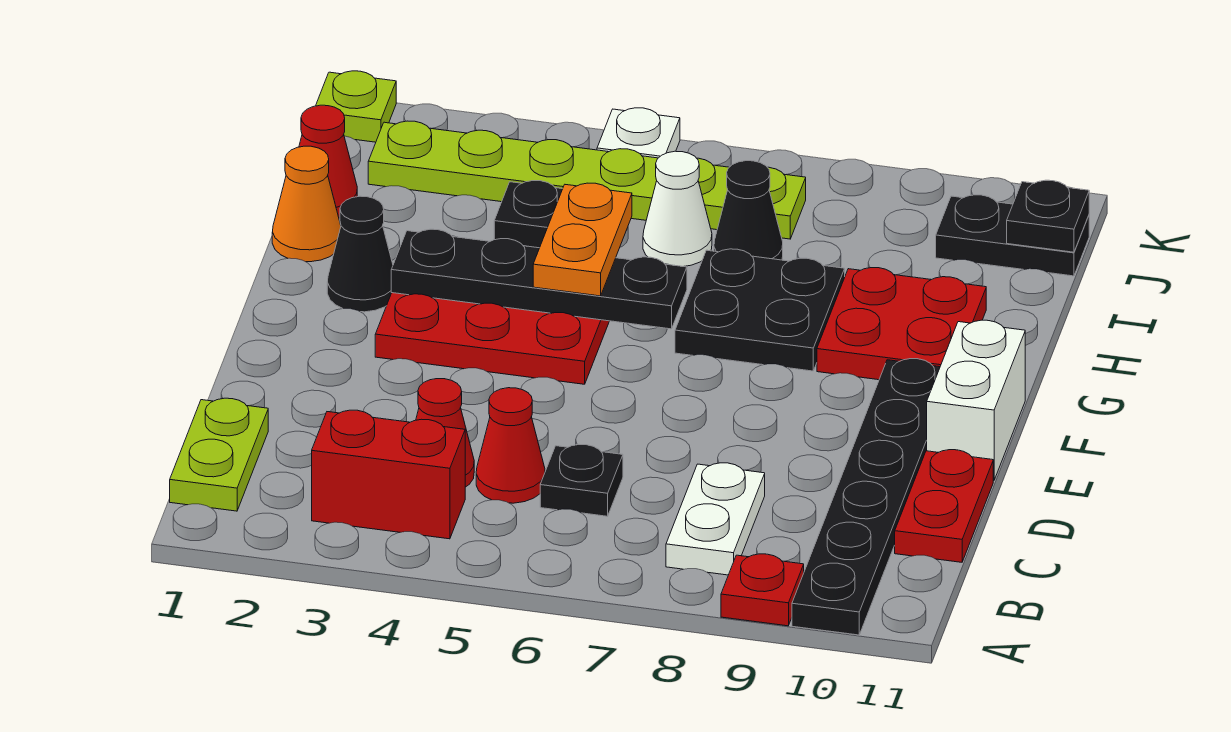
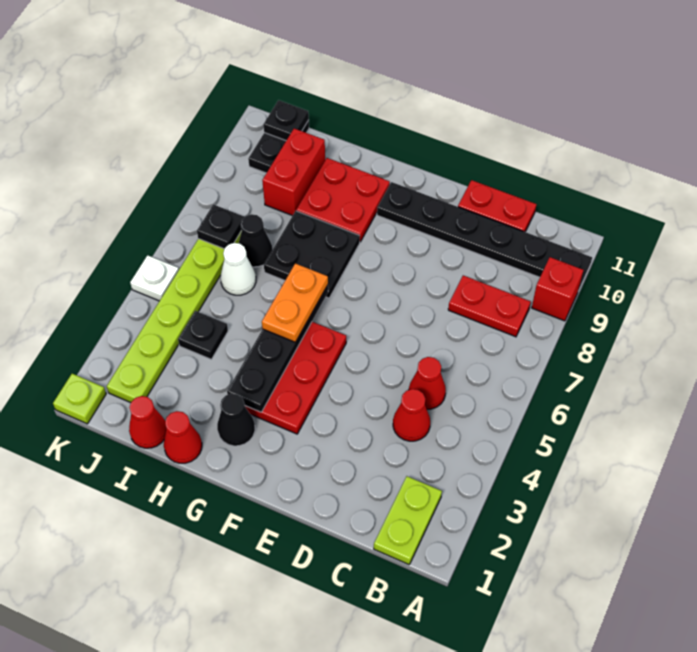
red 1x1 plate [721,554,804,626] -> red 1x1 brick [532,257,583,321]
lime 1x2 plate [170,398,268,511] -> lime 1x2 plate turned to [374,476,442,564]
red 1x2 brick [312,410,465,539] -> red 1x2 brick moved to [262,128,325,216]
white 1x2 plate [666,463,765,575] -> red 1x2 plate [448,275,531,337]
black 1x1 plate [540,445,623,516] -> black 1x1 plate moved to [197,204,244,249]
white 1x2 brick [927,320,1025,481] -> none
orange 1x2 plate [533,183,632,296] -> orange 1x2 plate turned to [262,263,328,342]
orange 1x1 cone [272,146,341,262] -> red 1x1 cone [164,411,202,463]

